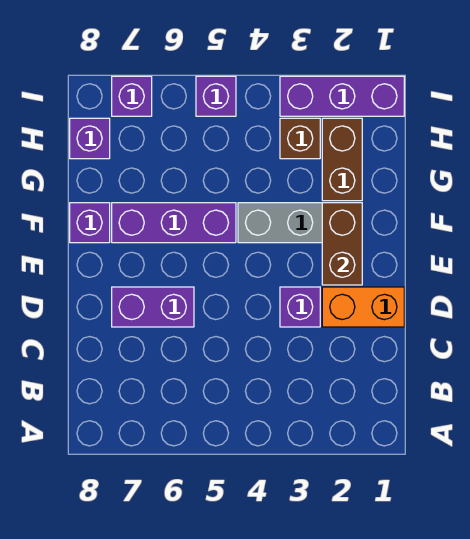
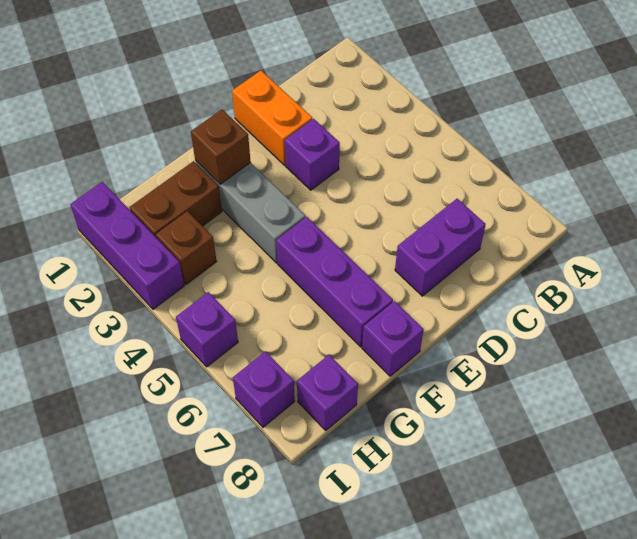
purple 1x2 brick [112,287,194,327] -> purple 1x2 brick turned to [395,199,486,296]
brown 1x2 brick [322,203,362,285] -> brown 1x1 brick [191,110,251,184]

